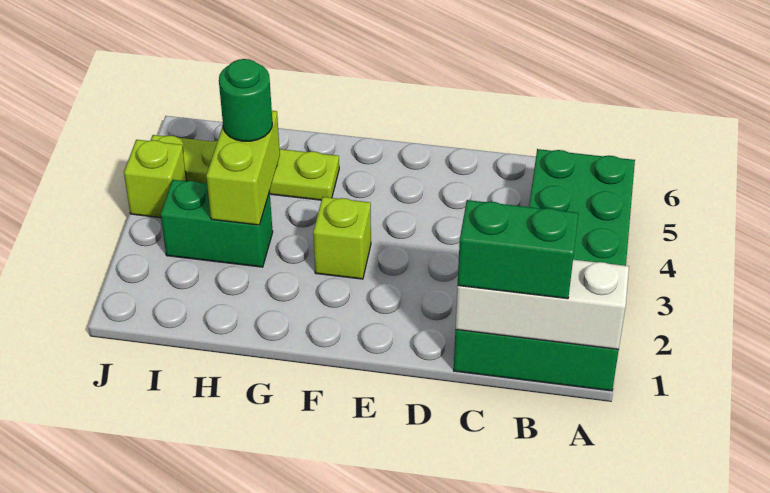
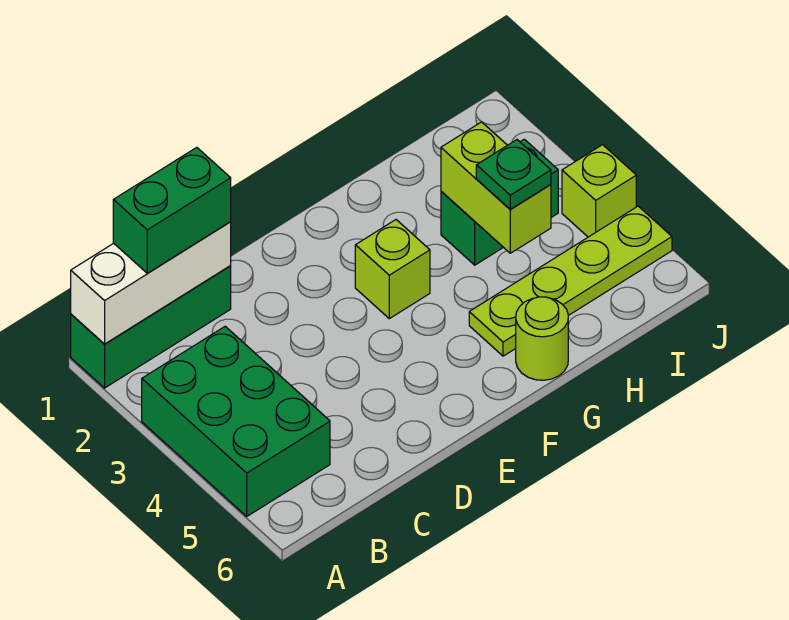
none -> lime 1x1 round brick [516,297,568,380]
green 1x1 round brick [219,59,272,141] -> green 1x1 plate [476,140,551,209]

